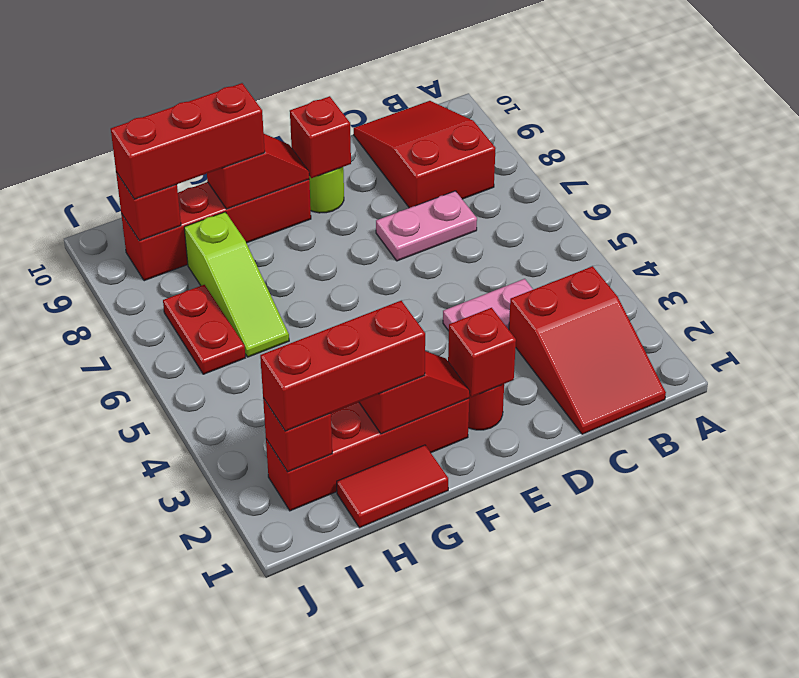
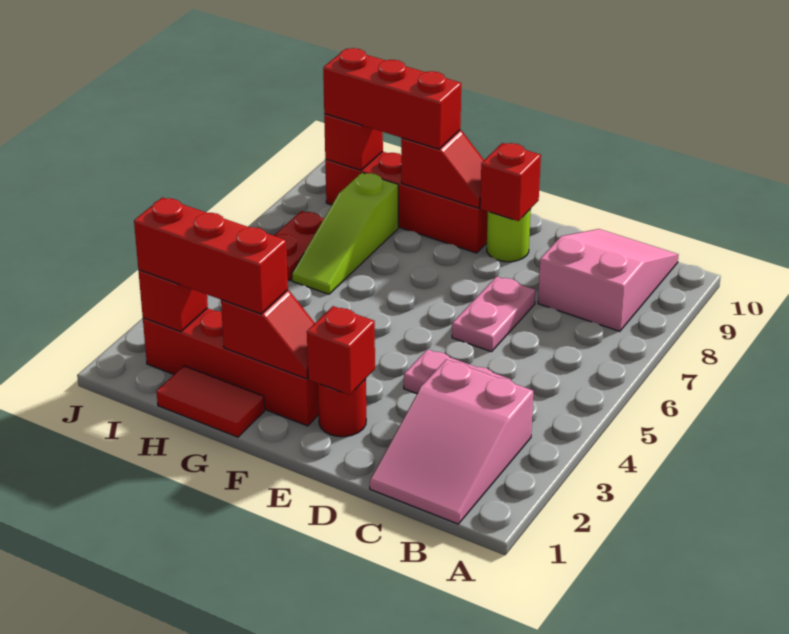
red 2x3 slope [509,266,666,434] -> pink 2x3 slope [370,359,533,524]
red 2x3 slope [354,101,496,208] -> pink 2x3 slope [538,229,679,331]
pink 1x2 plate [376,191,477,261] -> pink 1x2 plate turned to [452,277,536,352]

